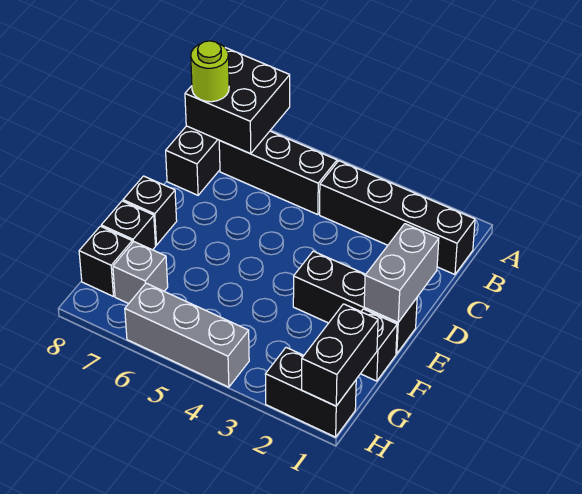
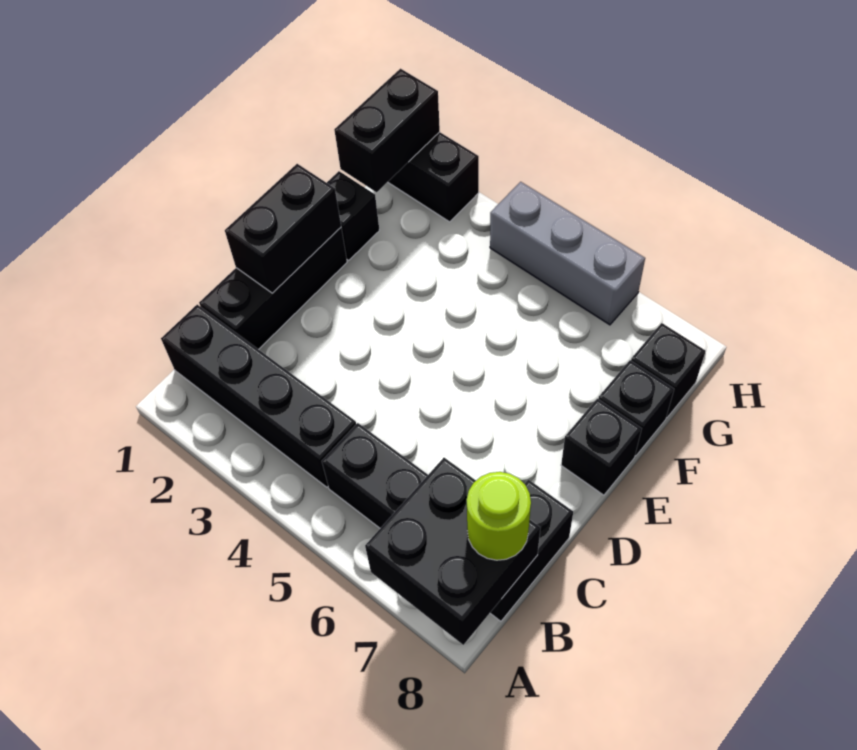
grey 1x2 brick [364,224,439,322] -> black 1x2 brick [225,164,341,293]
black 1x3 brick [293,251,417,354] -> black 1x3 brick turned to [199,228,347,350]
grey 1x1 brick [113,242,168,304] -> none

